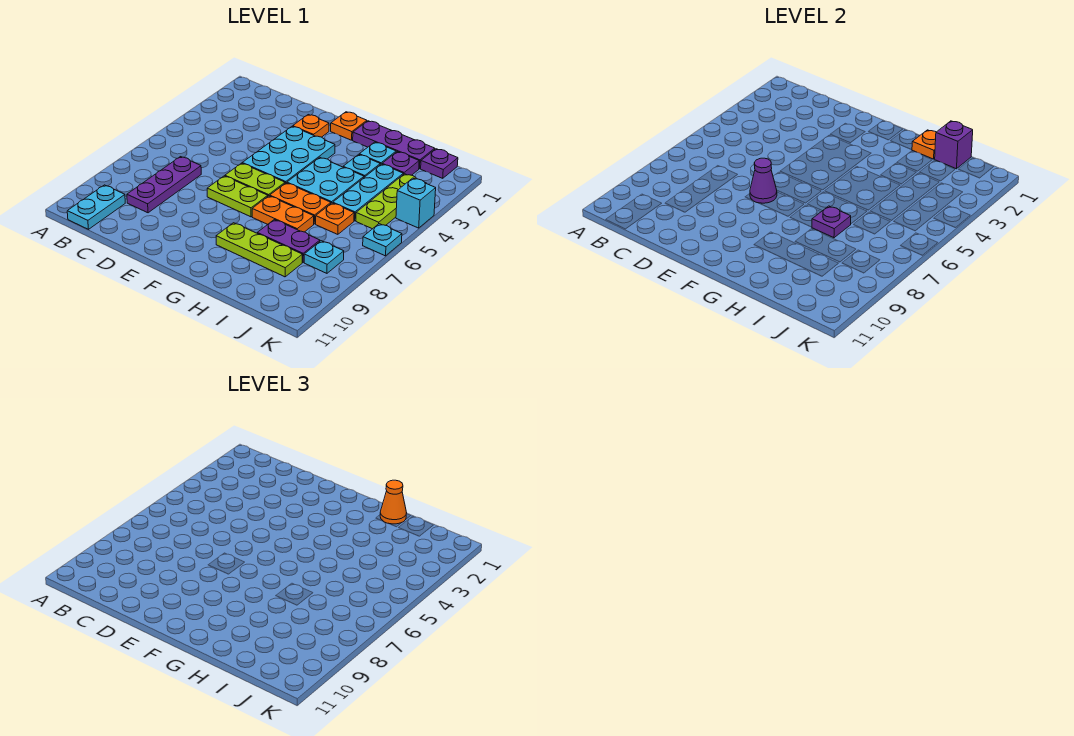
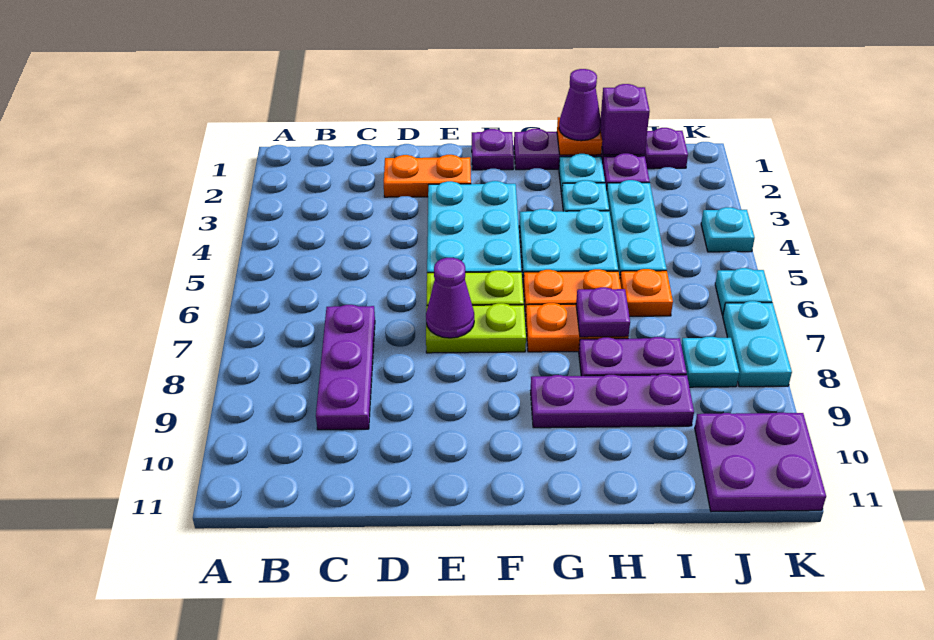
cyan 1x2 plate [67,185,125,229] -> cyan 1x2 plate moved to [723,301,792,387]
orange 1x1 plate [293,115,329,137] -> orange 1x2 plate [384,155,471,197]
orange 1x1 plate [331,112,367,140] -> purple 1x1 plate [472,129,514,170]
lime 1x3 plate [216,223,302,277] -> purple 1x3 plate [531,374,694,428]
orange 1x1 cone [380,480,407,524] -> purple 1x1 cone [559,69,601,141]
lime 1x3 plate [356,174,416,229] -> none
none -> purple 2x2 plate [695,412,826,512]
cyan 1x1 brick [396,178,436,228] -> cyan 1x1 plate [701,207,755,252]

